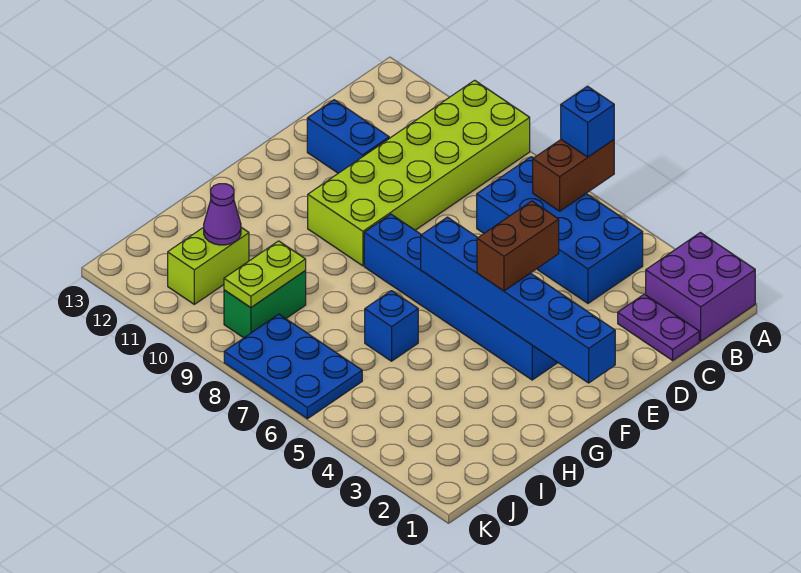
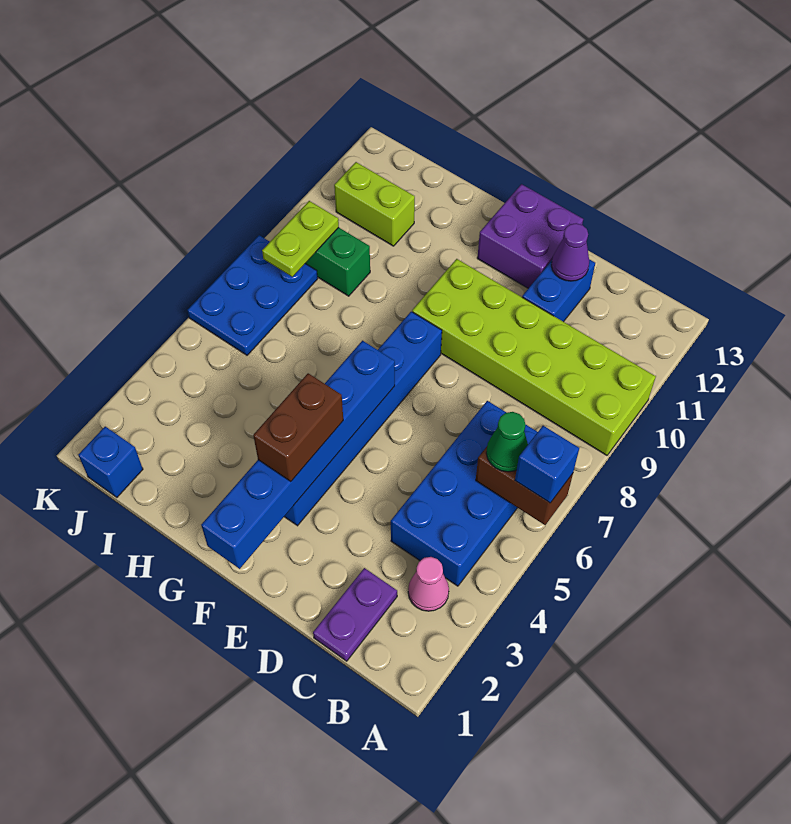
purple 2x2 brick [646,233,755,341] -> purple 2x2 brick moved to [477,184,583,288]
none -> pink 1x1 cone [408,557,449,611]
none -> green 1x1 cone [486,412,528,472]
brown 1x2 brick [477,201,559,291] -> brown 1x2 brick turned to [253,373,343,482]
blue 1x1 brick [365,291,418,361] -> blue 1x1 brick moved to [78,427,143,497]
lime 1x2 plate [224,241,306,308] -> lime 1x2 plate turned to [262,201,339,277]
purple 1x1 cone [204,184,241,245] -> purple 1x1 cone moved to [551,223,589,281]

